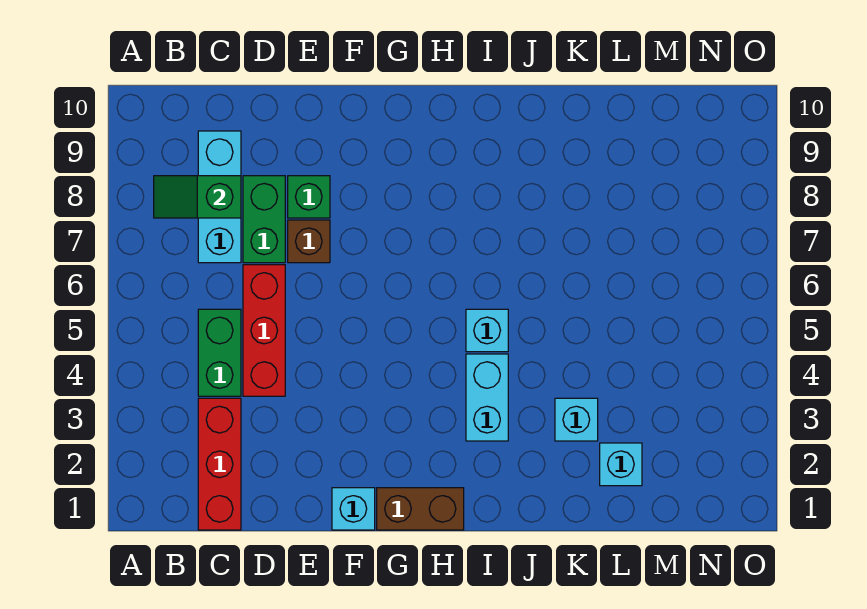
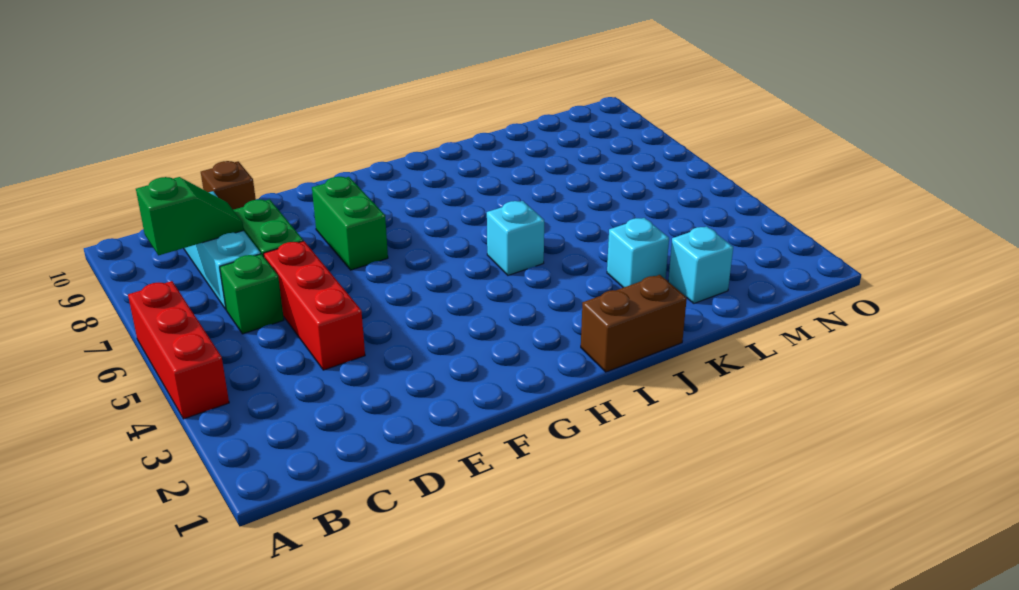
green 1x2 slope [154,176,241,218] -> green 1x2 slope turned to [136,177,244,255]
red 1x3 brick [198,398,241,530] -> red 1x3 brick moved to [128,281,229,419]
green 1x2 brick [198,309,241,396] -> green 1x2 brick moved to [312,177,388,270]
brown 1x1 brick [288,220,330,263] -> brown 1x1 brick moved to [201,161,256,210]
green 1x1 brick [288,176,330,218] -> green 1x1 brick moved to [220,254,284,334]
cyan 1x1 brick [332,488,375,530] -> none
brown 1x2 brick [377,488,464,530] -> brown 1x2 brick moved to [581,275,687,372]
cyan 1x2 brick [466,354,508,441] -> none

